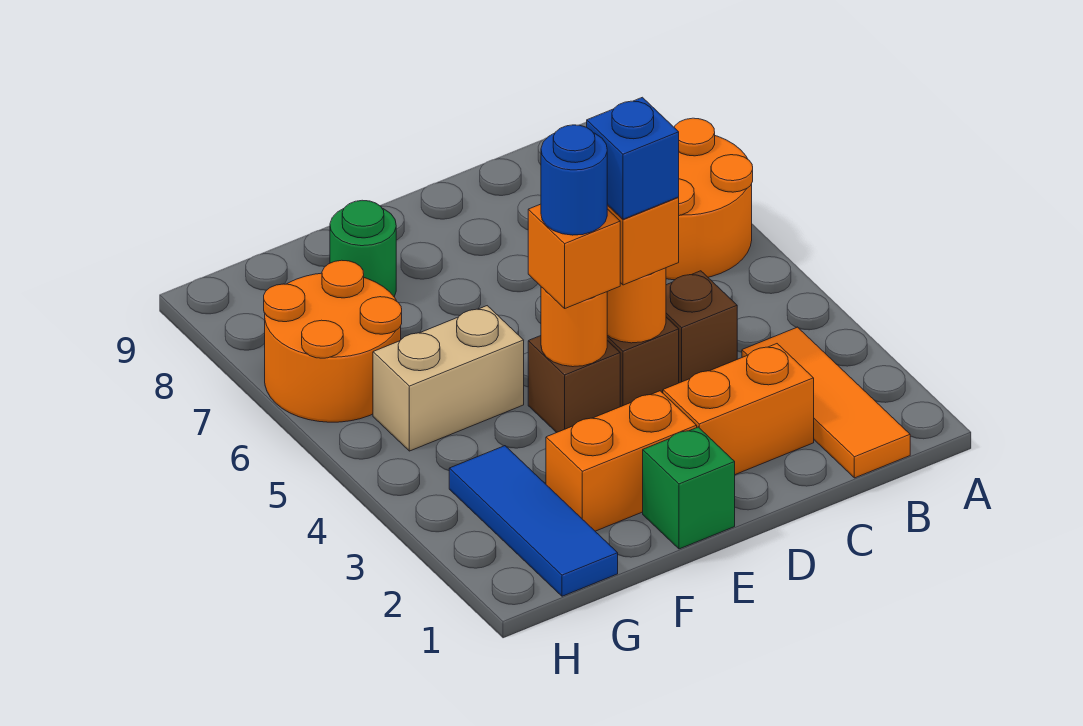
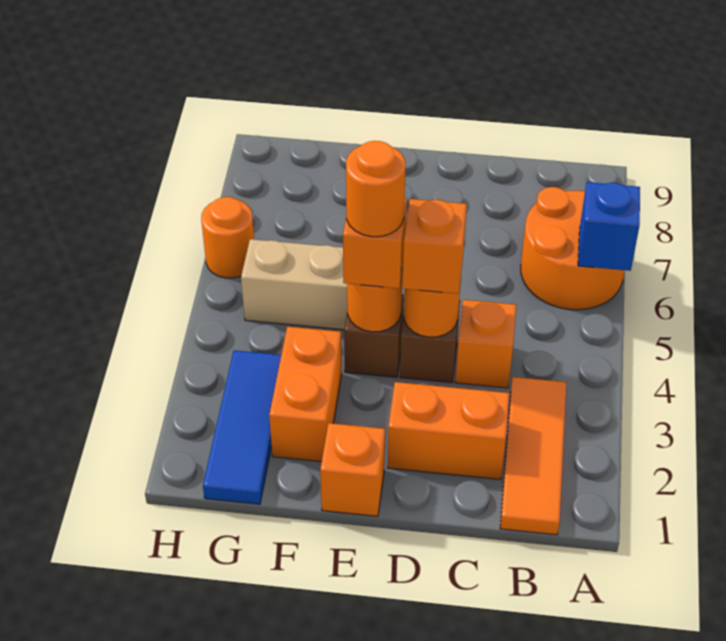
brown 1x1 brick [666,271,737,383] -> orange 1x1 brick [455,300,516,388]
blue 1x1 brick [587,97,679,219] -> blue 1x1 brick moved to [578,182,640,271]
green 1x1 brick [643,427,735,549] -> orange 1x1 brick [320,423,385,516]
orange 1x2 brick [546,391,697,531] -> orange 1x2 brick turned to [269,327,342,462]
blue 1x1 round brick [541,125,607,235] -> orange 1x1 round brick [346,141,405,237]
green 1x1 round brick [330,200,396,297] -> none
orange 2x2 round brick [264,260,402,422] -> orange 1x1 round brick [201,197,254,278]

